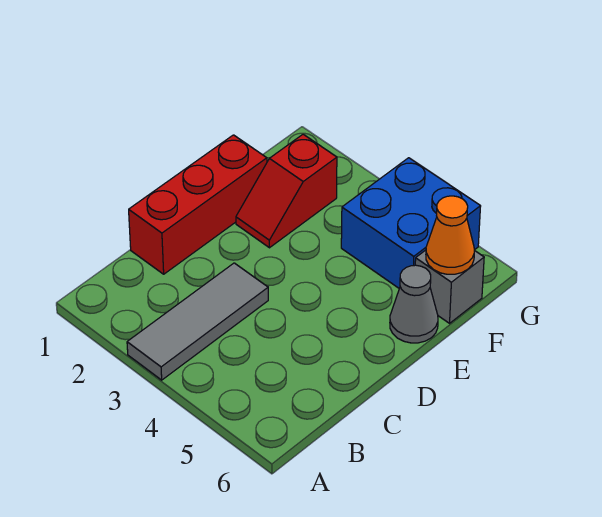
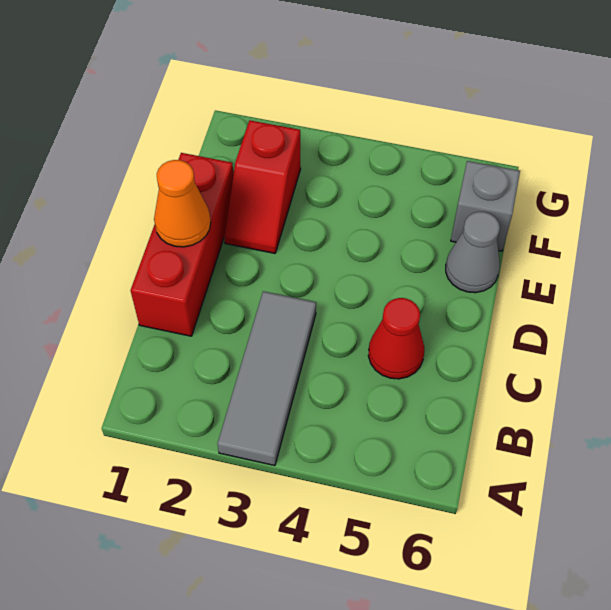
none -> red 1x1 cone [368,298,424,379]
blue 2x2 brick [341,158,481,288] -> none
orange 1x1 cone [426,196,474,274] -> orange 1x1 cone moved to [154,160,211,247]

